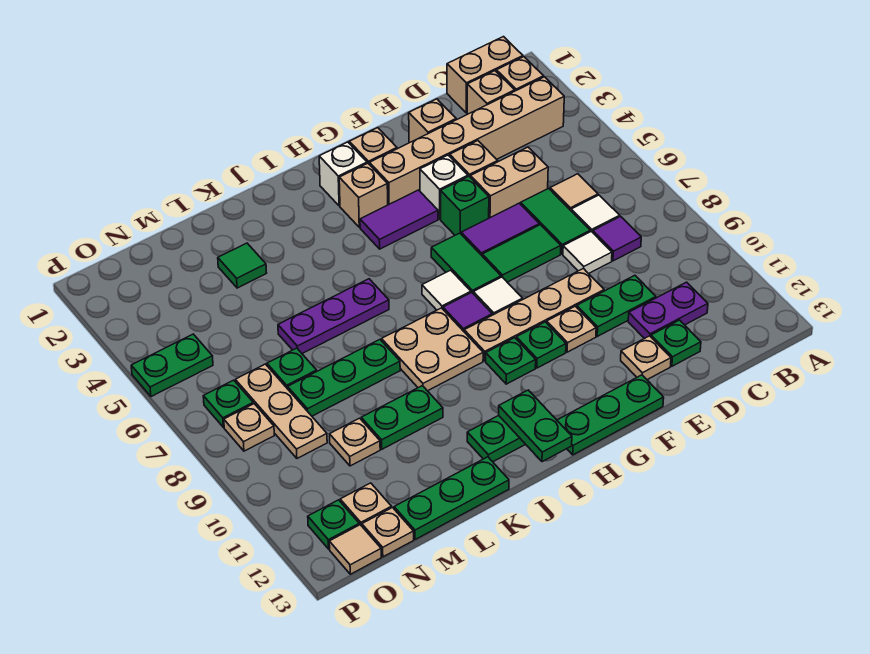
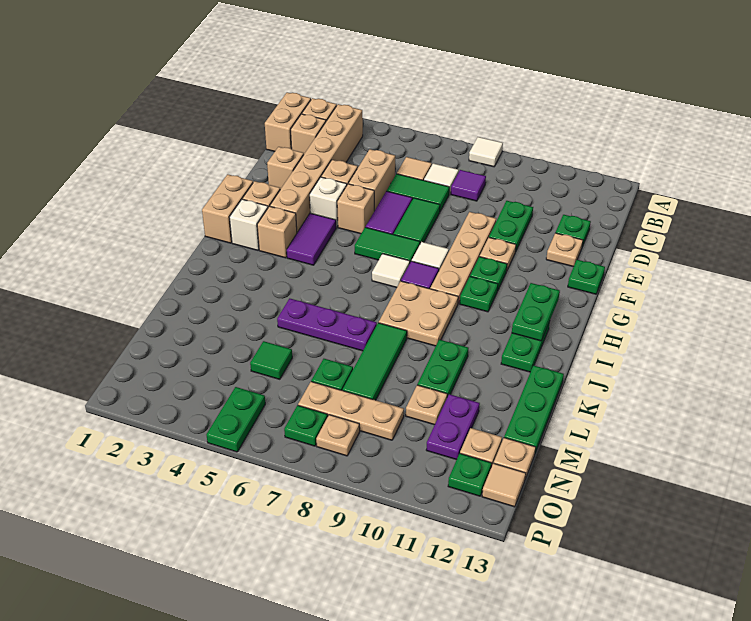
purple 1x2 plate [628,282,708,339] -> purple 1x2 plate moved to [426,394,480,460]
white 1x1 tile [563,231,612,274] -> white 1x1 tile moved to [469,137,503,167]
green 1x1 brick [441,176,489,235] -> tan 1x1 brick [337,184,374,234]
green 1x3 plate [557,375,664,455] -> green 1x1 plate [568,260,605,294]
none -> tan 1x2 brick [202,174,253,243]
green 1x2 plate [499,390,572,462] -> green 1x2 plate turned to [512,283,560,341]
purple 1x3 plate [278,279,389,354] -> purple 1x3 plate turned to [277,299,377,351]
green 1x3 plate [288,340,400,416] -> green 1x3 tile [343,323,407,400]
green 1x1 tile [218,243,266,288] -> green 1x1 tile moved to [250,341,292,379]

